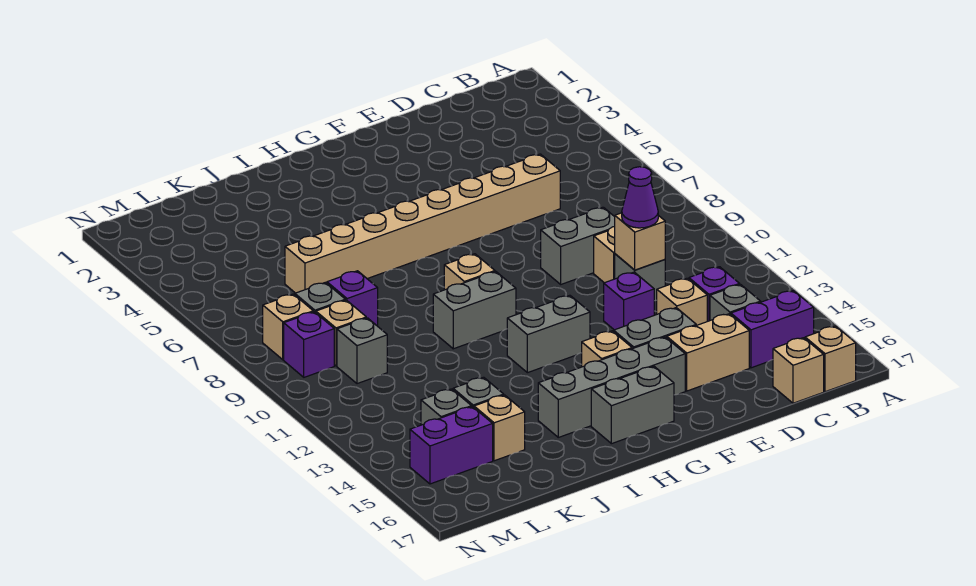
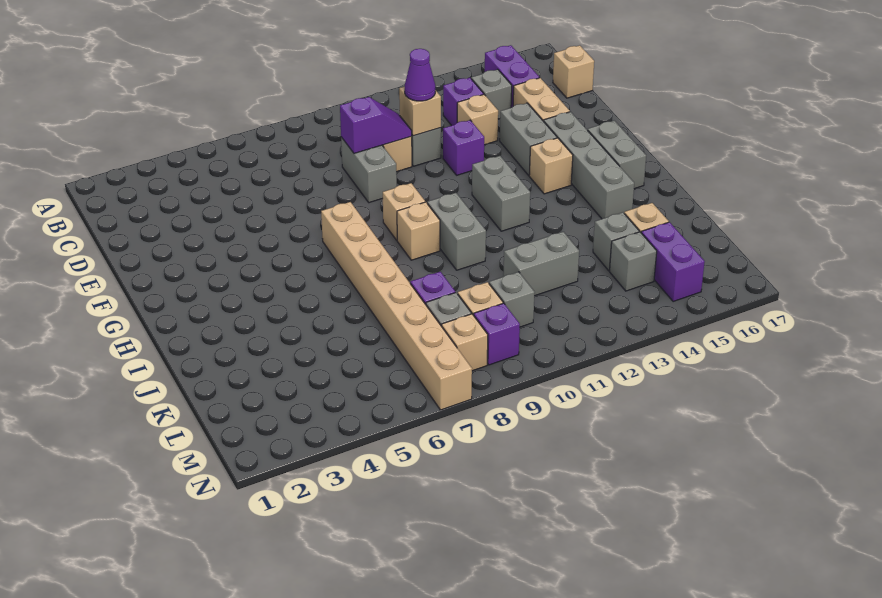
tan 1x1 brick [805,326,856,392] -> tan 1x1 brick moved to [383,183,425,240]
tan 1x8 brick [285,154,560,293] -> tan 1x8 brick moved to [321,202,472,410]
none -> purple 1x2 slope [340,97,412,153]
none -> grey 1x2 brick [503,232,579,296]

